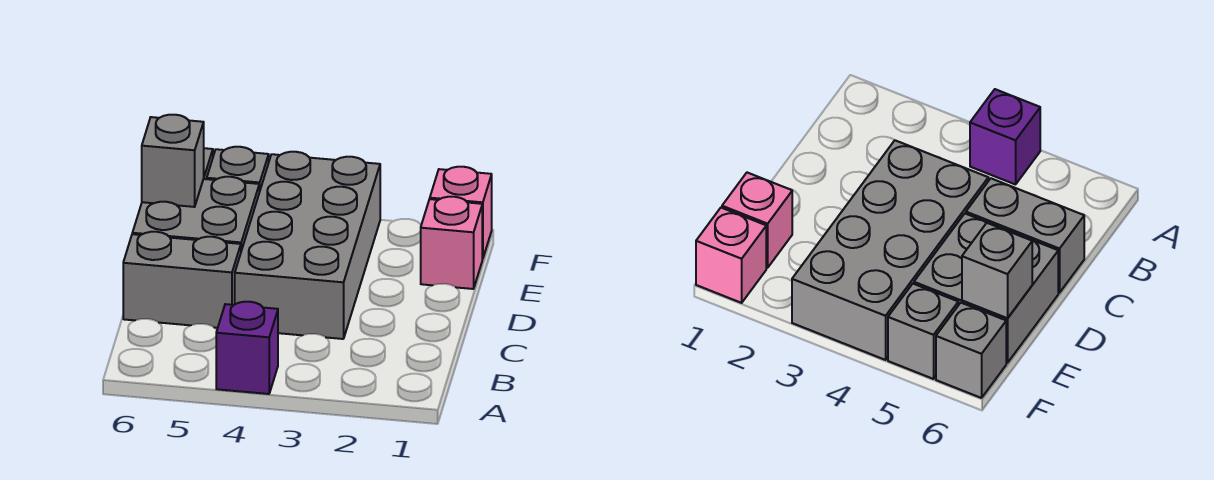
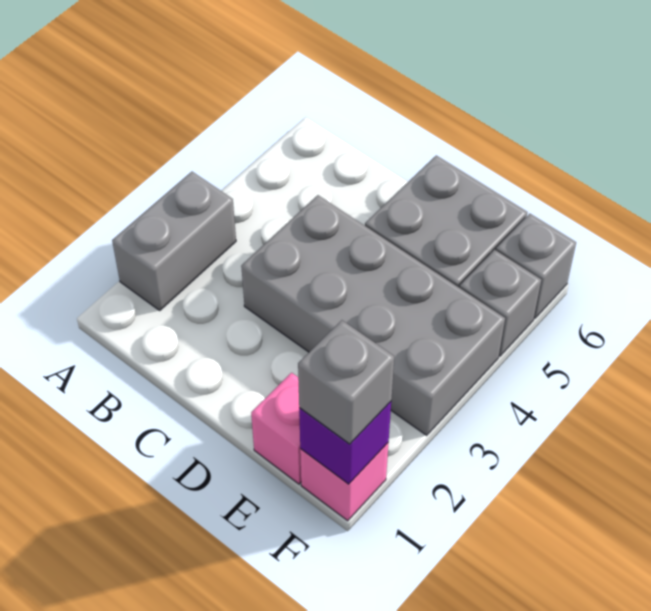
purple 1x1 brick [216,302,278,394] -> purple 1x1 brick moved to [299,402,391,484]
grey 1x2 brick [123,232,241,328] -> grey 1x2 brick moved to [112,172,236,310]
grey 1x1 brick [142,115,204,207] -> grey 1x1 brick moved to [298,320,394,444]

